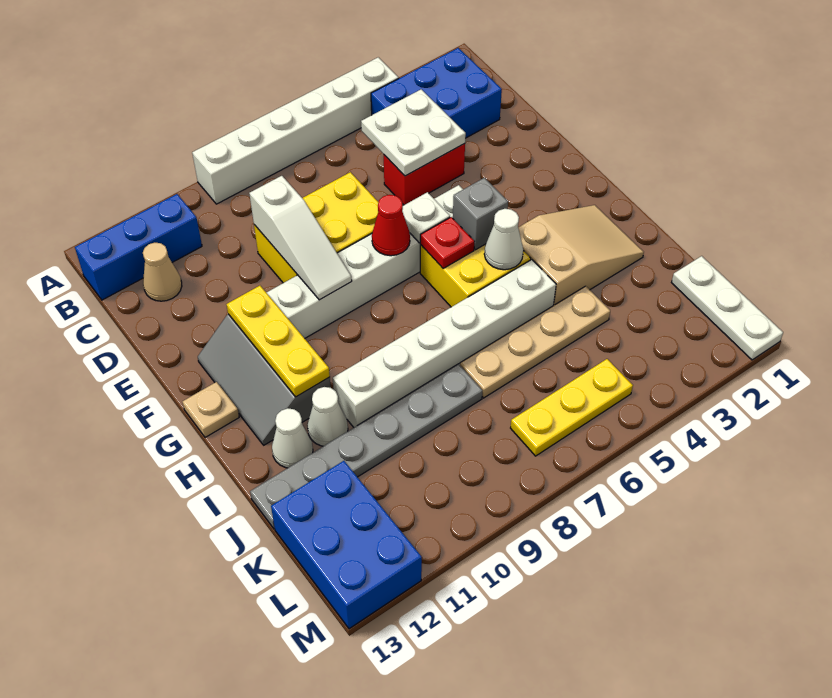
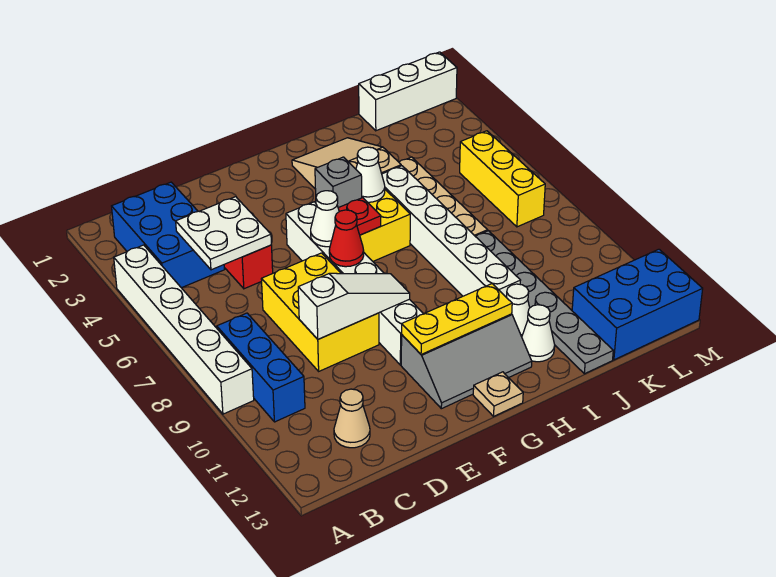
blue 1x3 brick [75,194,202,300] -> blue 1x3 brick moved to [217,313,305,422]
white 1x1 plate [402,192,450,243] -> white 1x1 cone [311,191,339,247]
white 1x3 plate [672,256,783,360] -> white 1x3 brick [359,52,457,131]
yellow 1x3 plate [511,359,633,456] -> yellow 1x3 brick [460,131,545,227]

